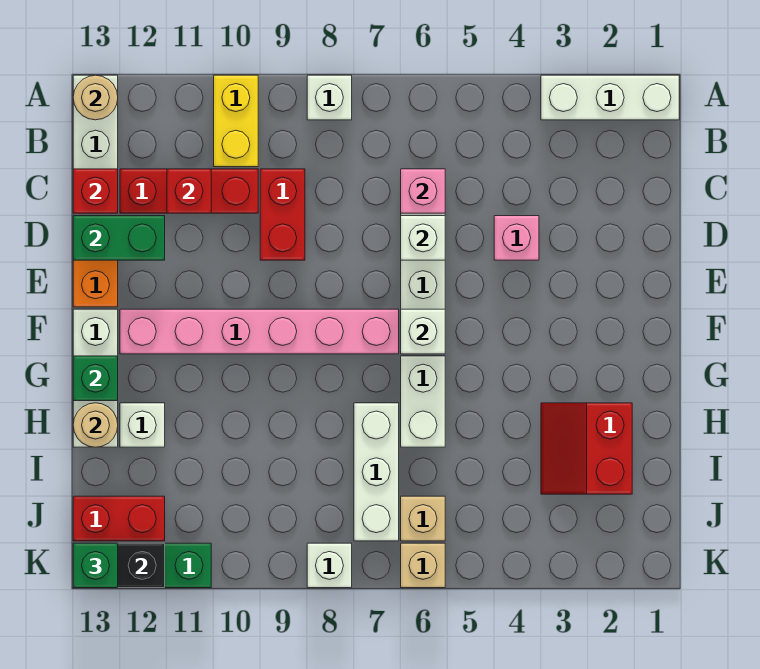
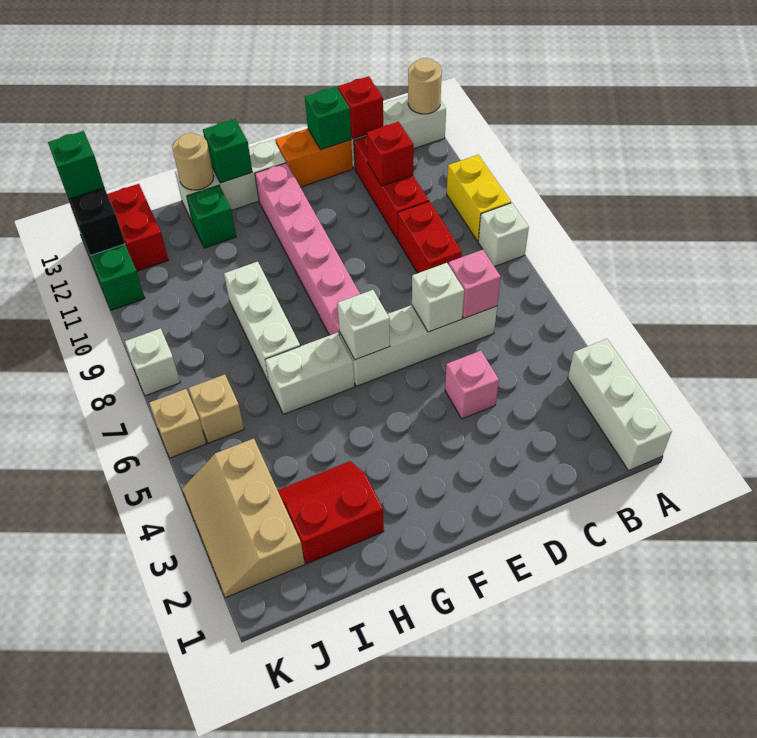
yellow 1x2 brick [214,75,258,167] -> yellow 1x2 brick turned to [447,155,511,241]
red 1x2 brick [260,169,305,260] -> red 1x2 brick turned to [398,201,462,273]
green 1x2 brick [73,216,165,260] -> green 1x1 brick [305,87,351,150]
white 1x3 brick [354,403,399,541] -> white 1x3 brick turned to [224,262,300,383]
white 1x1 brick [120,403,165,447] -> green 1x1 brick [187,185,236,248]
none -> tan 2x3 slope [182,439,305,598]

